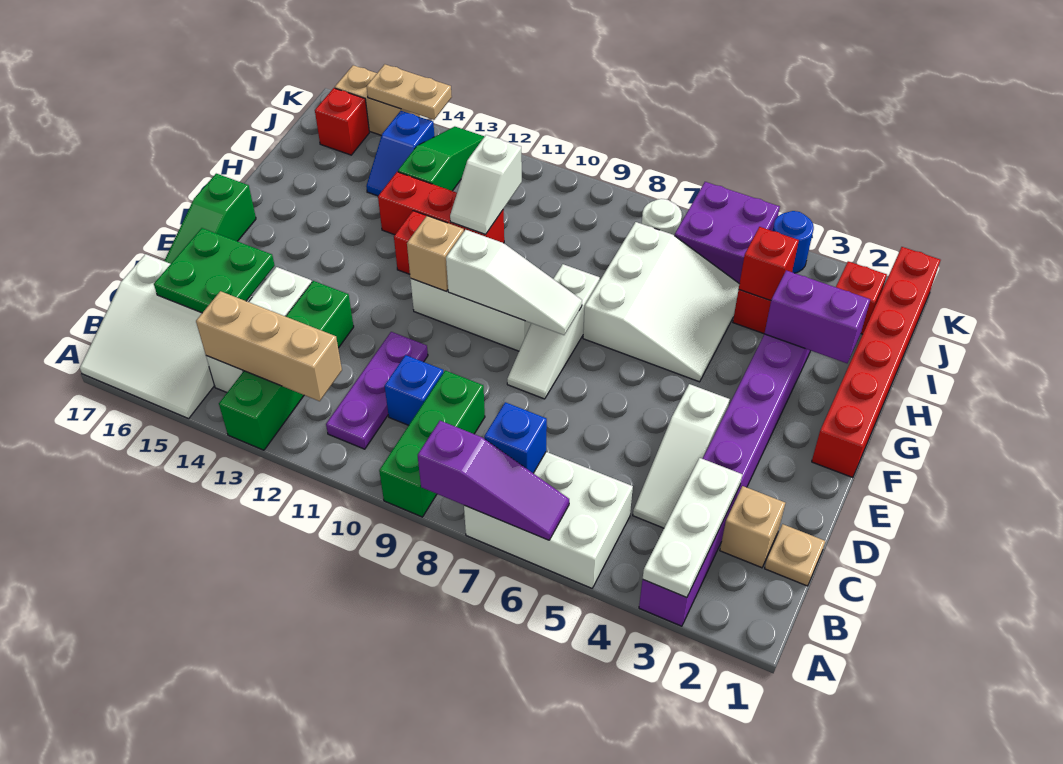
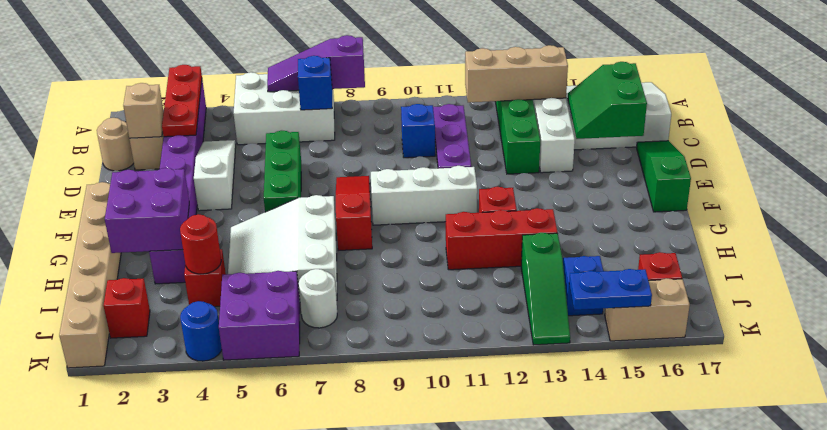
white 1x3 plate [643,458,742,598] -> red 1x3 plate [162,65,202,137]
green 1x3 brick [379,371,485,517] -> green 1x3 brick moved to [264,131,301,212]
tan 1x1 plate [765,524,825,586] -> tan 1x1 round brick [97,118,134,171]
green 2x2 plate [154,228,275,313] -> green 2x2 slope [568,62,647,139]
white 1x3 slope [507,264,600,399] -> red 1x3 slope [336,176,372,250]
red 1x6 brick [812,247,940,478] -> tan 1x6 brick [59,182,121,368]
white 1x3 slope [446,230,582,335] -> none
tan 1x1 brick [407,216,464,291] -> tan 1x1 brick moved to [123,83,164,138]
purple 1x2 brick [764,270,870,363] -> purple 2x2 brick [105,168,189,253]
white 1x2 slope [450,135,522,234] -> none
red 1x1 brick [739,227,799,300] -> red 1x1 round brick [180,214,221,274]
tan 1x2 plate [367,64,452,120] -> blue 1x2 plate [569,269,652,310]

